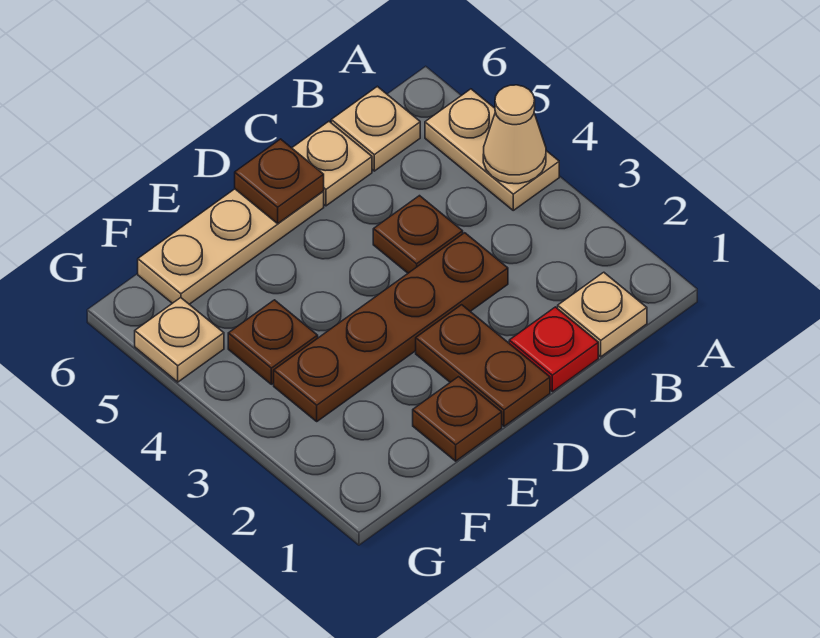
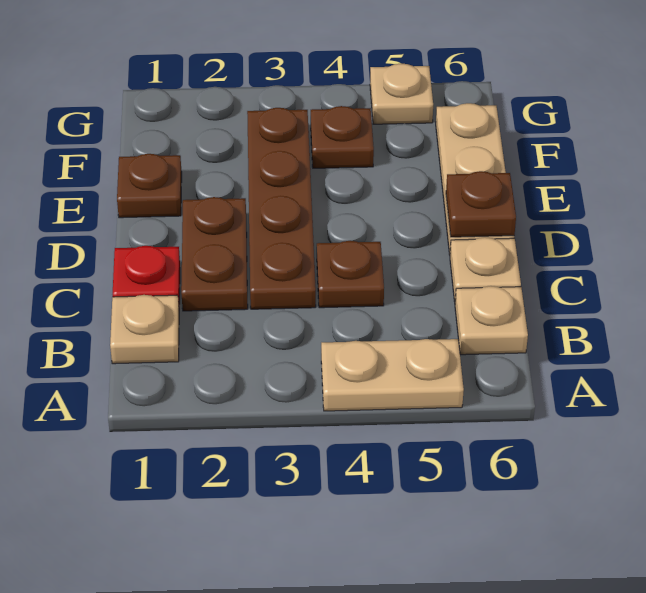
tan 1x1 cone [483,85,546,184] -> none
brown 1x2 plate [416,305,550,426] -> brown 1x2 plate turned to [181,197,248,311]

